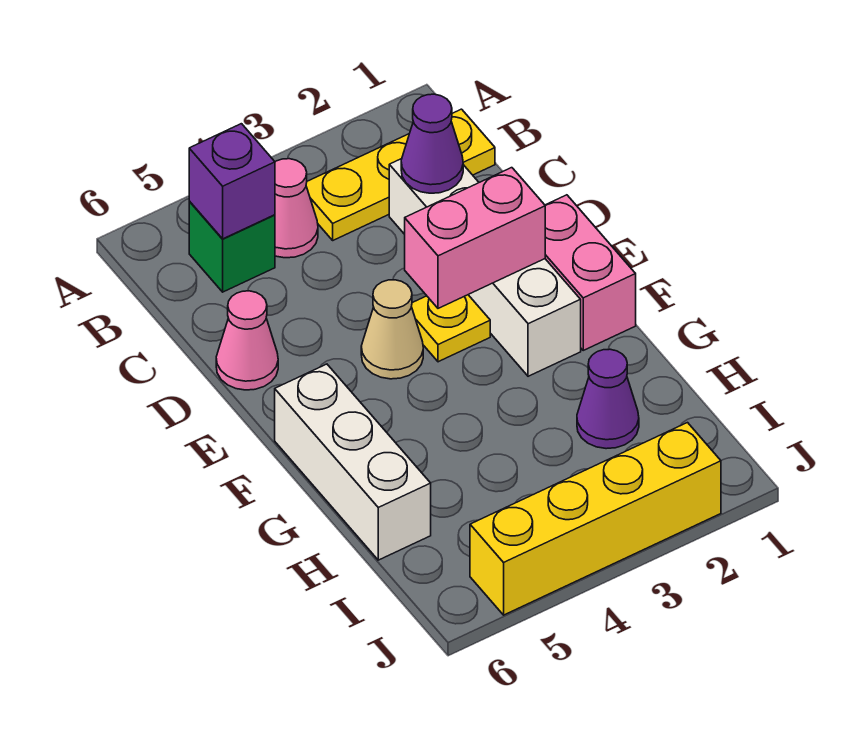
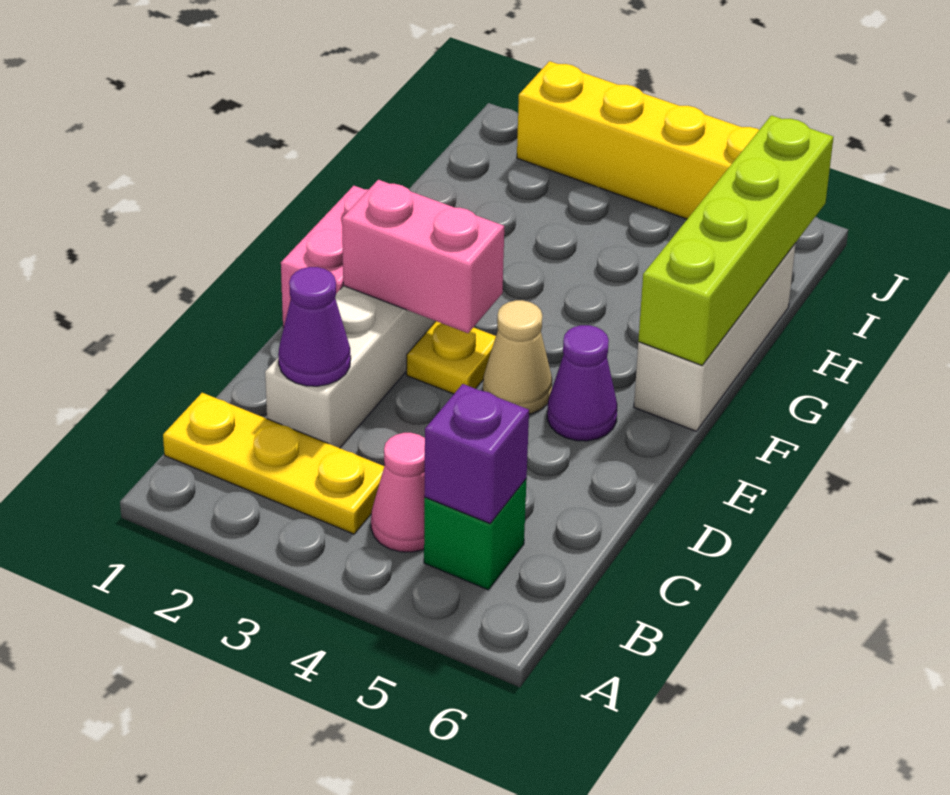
pink 1x1 cone [216,291,278,390] -> none
none -> lime 1x4 brick [638,115,833,365]
purple 1x1 cone [577,349,639,449] -> purple 1x1 cone moved to [547,325,617,441]

